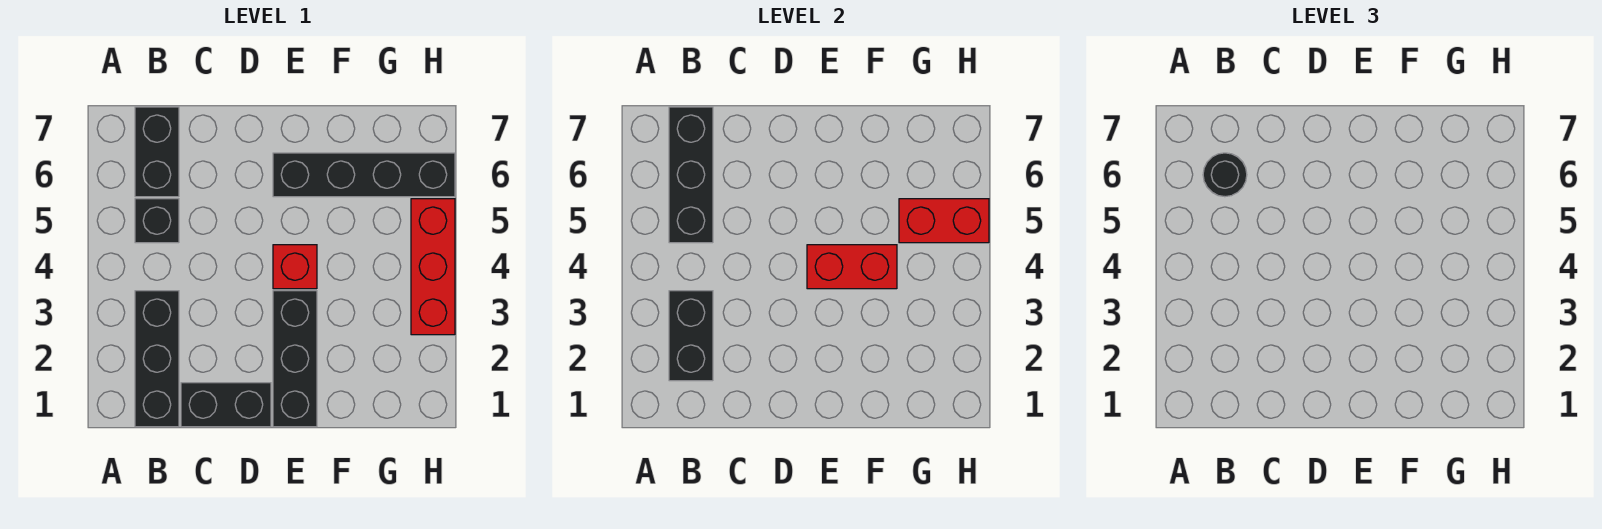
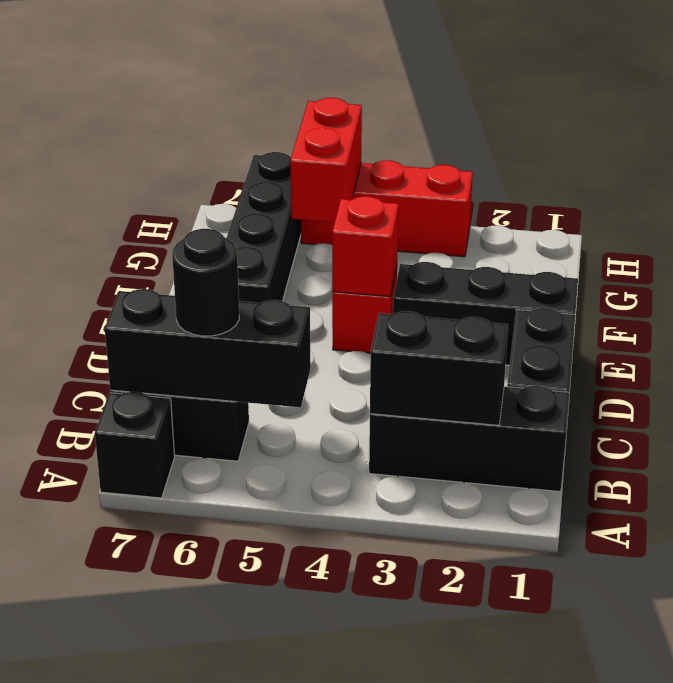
black 1x1 brick [135,199,179,243] -> black 1x1 brick moved to [95,392,175,498]
red 1x2 brick [807,245,897,289] -> red 1x1 brick [332,196,399,297]

